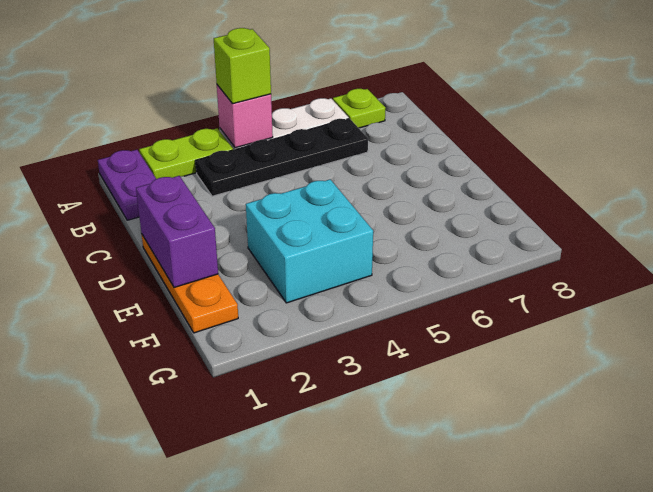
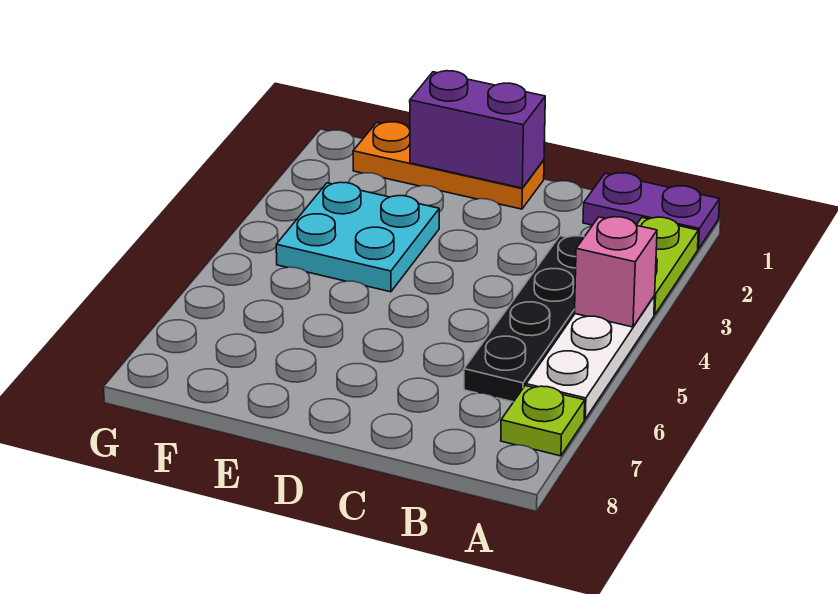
lime 1x1 brick [214,28,271,104] -> none
cyan 2x2 brick [246,179,373,303] -> cyan 2x2 plate [276,182,439,292]

